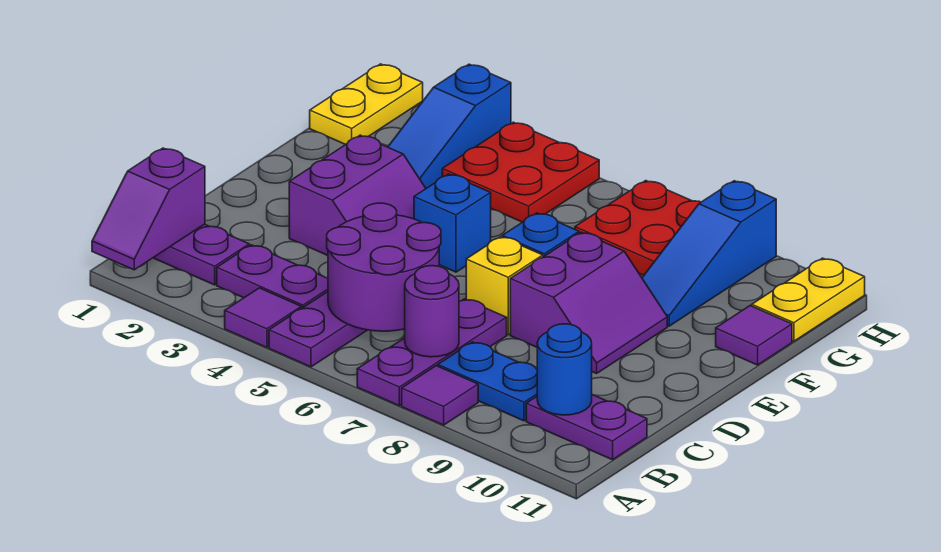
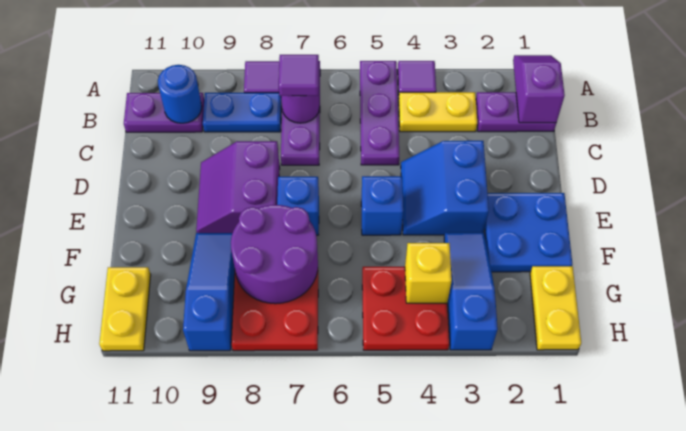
purple 1x2 plate [217,245,328,308] -> yellow 1x2 plate [399,92,477,132]
purple 2x2 round brick [327,203,441,331] -> purple 2x2 round brick moved to [231,205,318,304]
purple 2x2 slope [289,135,426,255] -> blue 2x2 slope [401,141,489,235]
yellow 1x1 brick [466,237,543,335] -> yellow 1x1 brick moved to [405,243,452,303]
none -> blue 2x2 plate [485,193,572,272]
purple 1x1 tile [716,306,792,365] -> purple 1x1 tile moved to [279,55,319,96]

